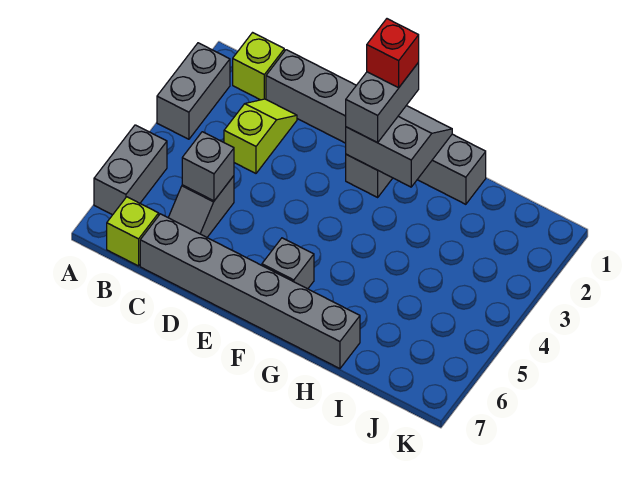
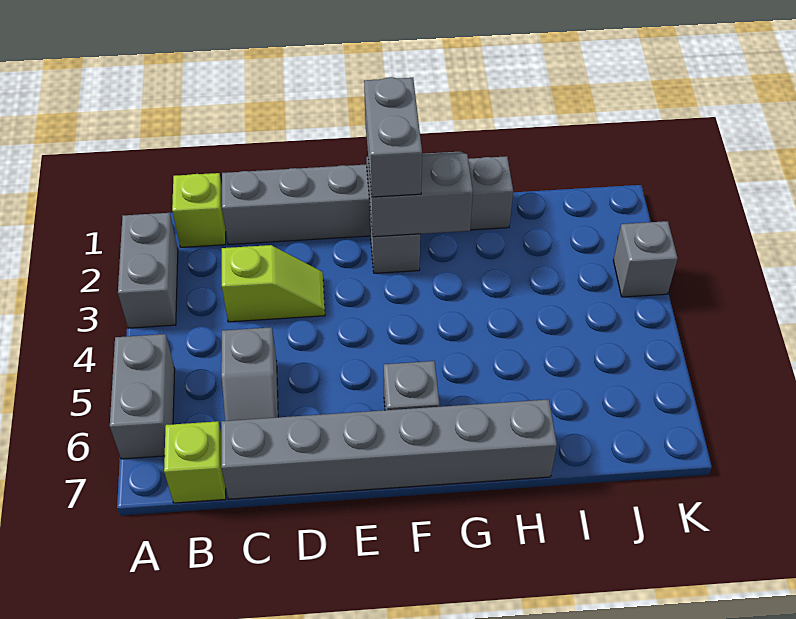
lime 1x2 slope [224,99,297,173] -> lime 1x2 slope turned to [222,245,325,322]
grey 1x1 brick [182,132,234,201] -> grey 1x1 brick moved to [613,221,678,297]
red 1x1 brick [367,19,419,88] -> none

